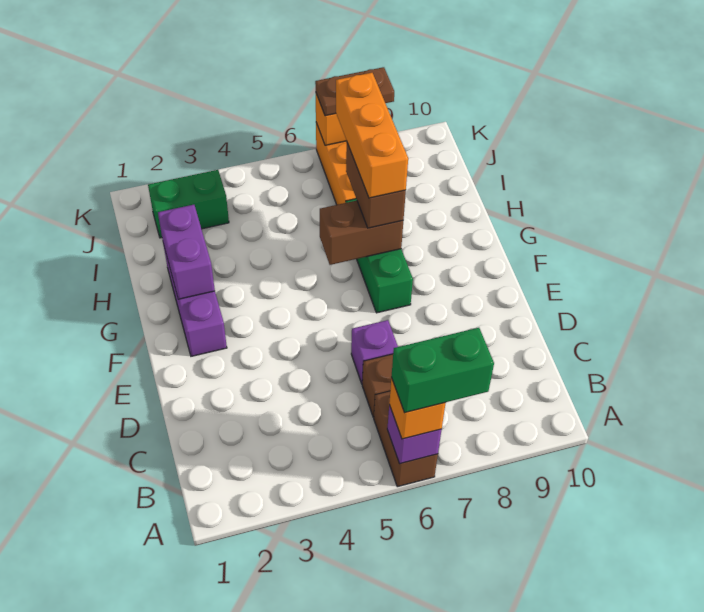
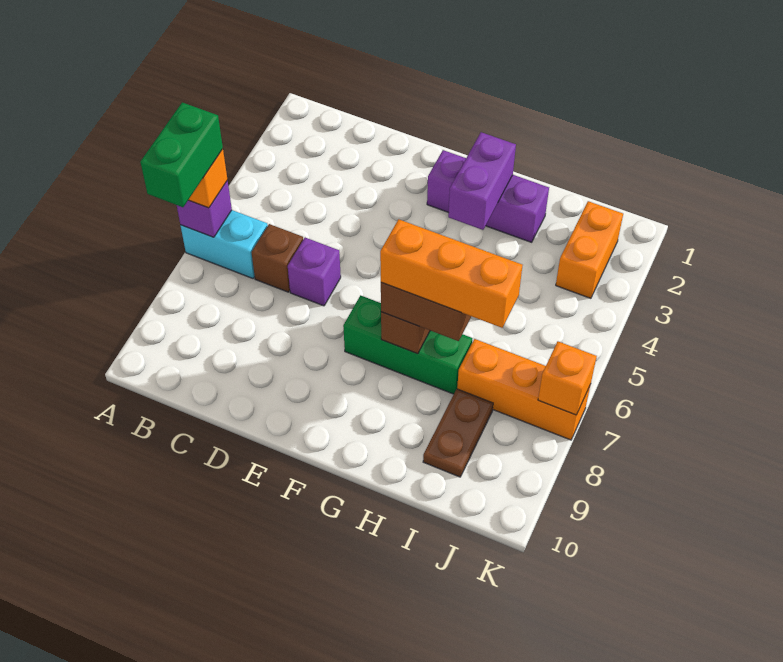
brown 1x2 brick [374,391,438,487] -> cyan 1x2 brick [180,210,268,278]
purple 1x2 brick [158,205,215,299] -> purple 1x2 brick turned to [448,132,516,230]
green 1x2 brick [148,170,229,238] -> orange 1x2 brick [556,201,623,298]
brown 1x2 plate [315,67,394,116] -> brown 1x2 plate moved to [423,389,493,477]

